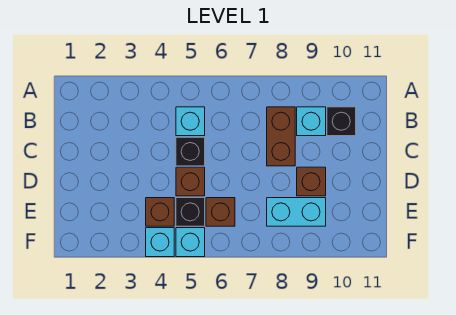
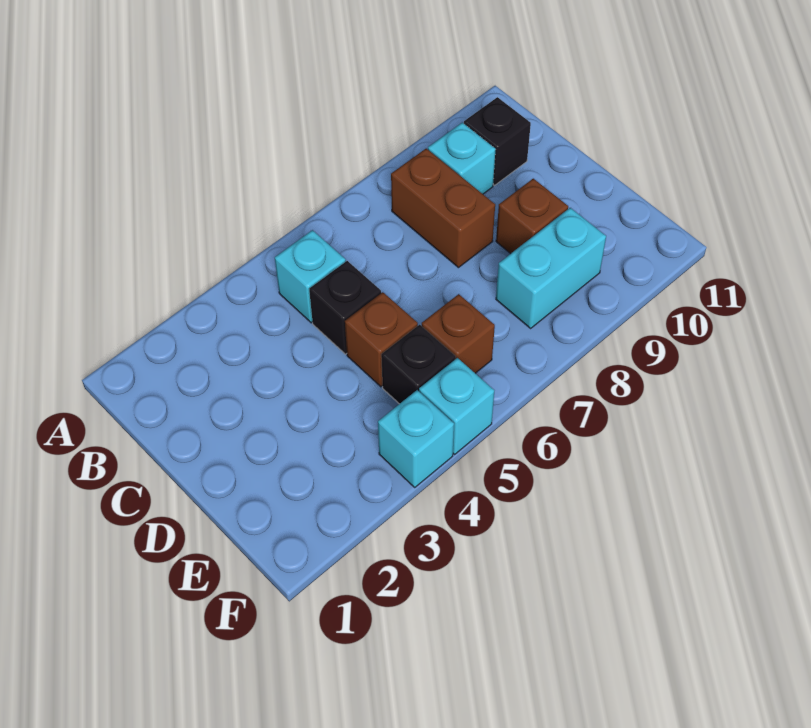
brown 1x1 brick [146,198,174,226] -> none

